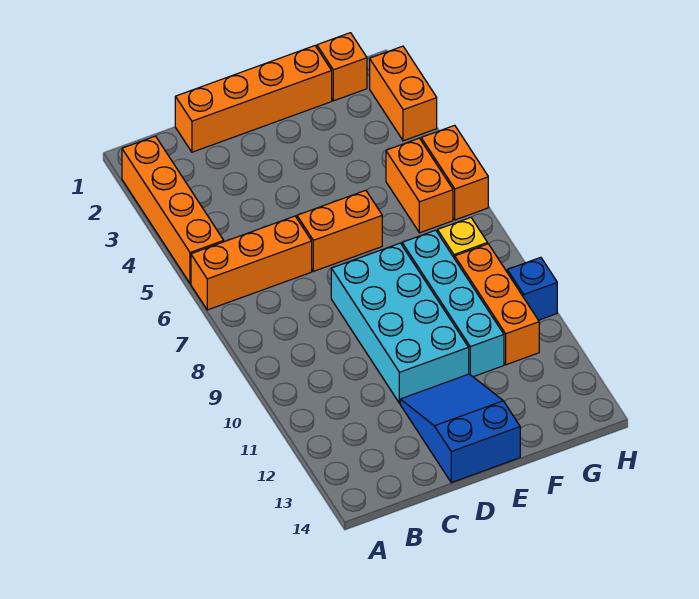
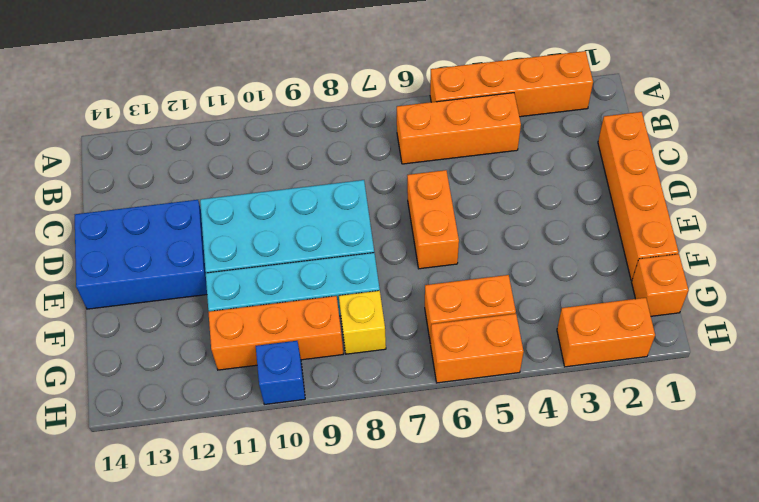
orange 1x3 brick [191,216,312,310] -> orange 1x3 brick turned to [397,93,521,164]
blue 2x3 slope [400,374,520,482] -> blue 2x3 brick [75,200,207,309]

